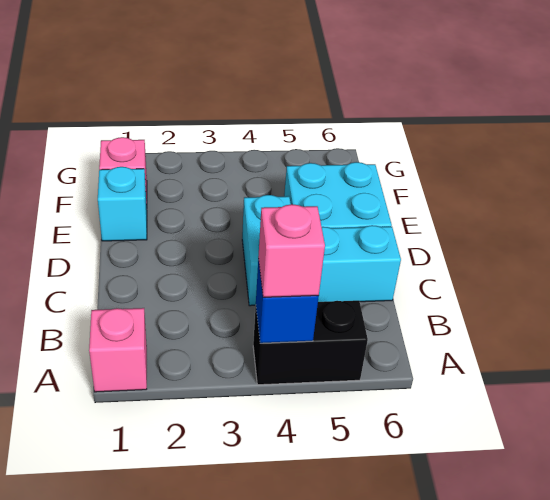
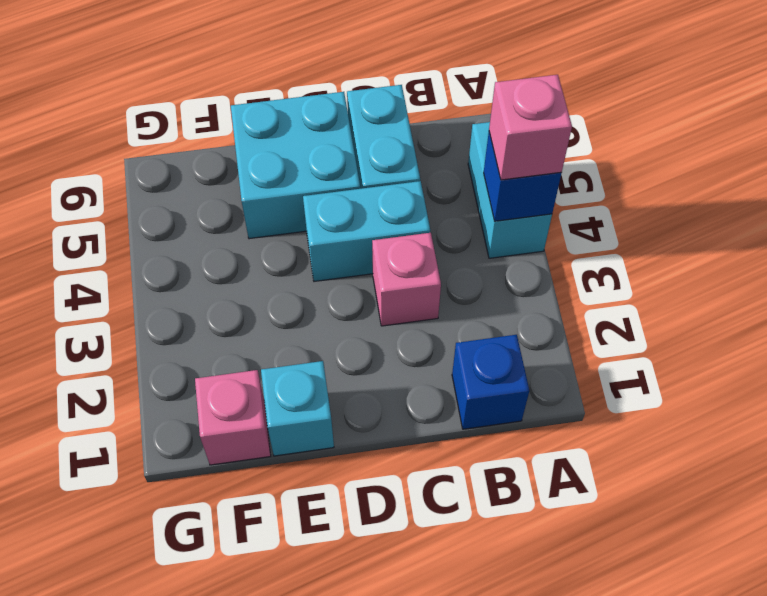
pink 1x1 brick [89,308,147,392] -> pink 1x1 brick moved to [372,233,441,326]
black 1x2 brick [253,301,368,385] -> cyan 1x2 brick [468,122,552,258]
none -> blue 1x1 brick [452,335,529,429]

